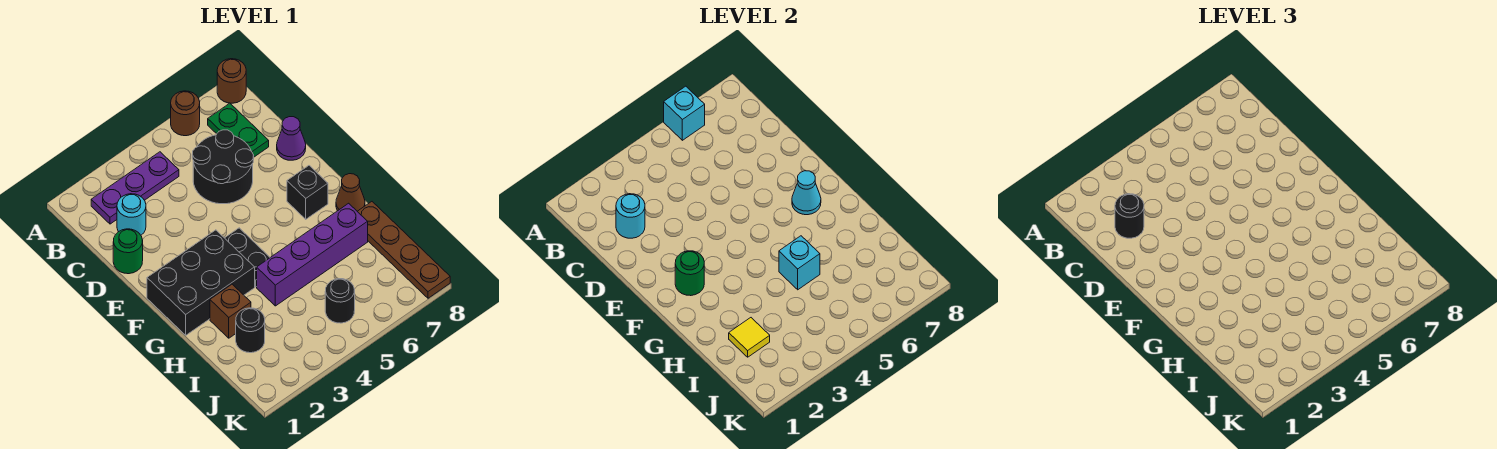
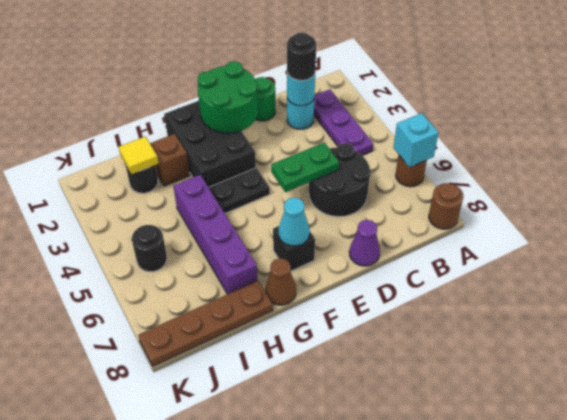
green 1x2 plate [208,103,269,157] -> green 1x2 plate moved to [271,142,339,192]
green 1x1 round brick [675,251,704,296] -> green 2x2 round brick [198,61,258,133]
cyan 1x1 brick [779,236,820,290] -> none

